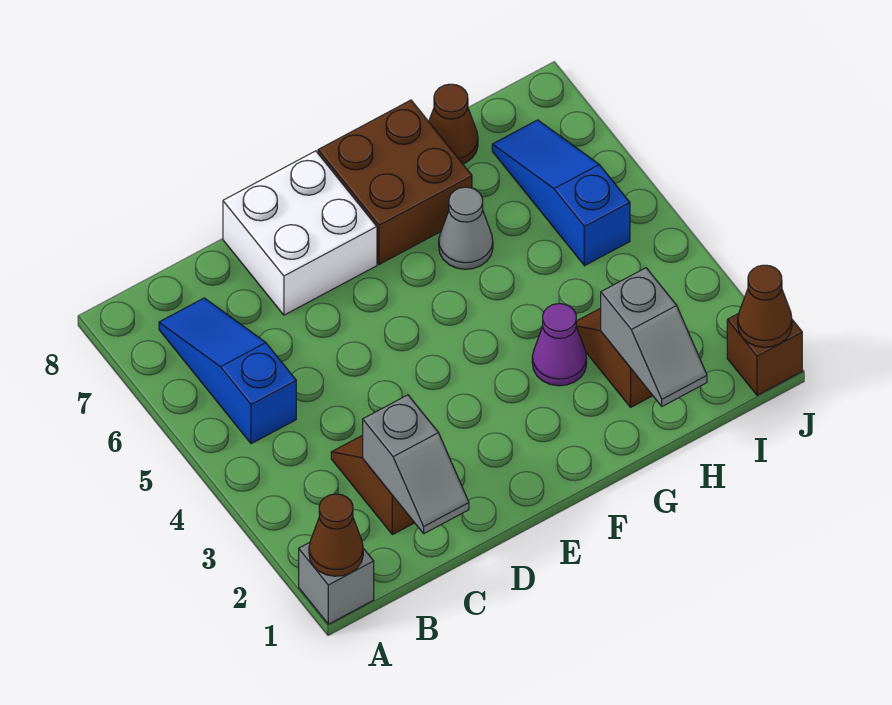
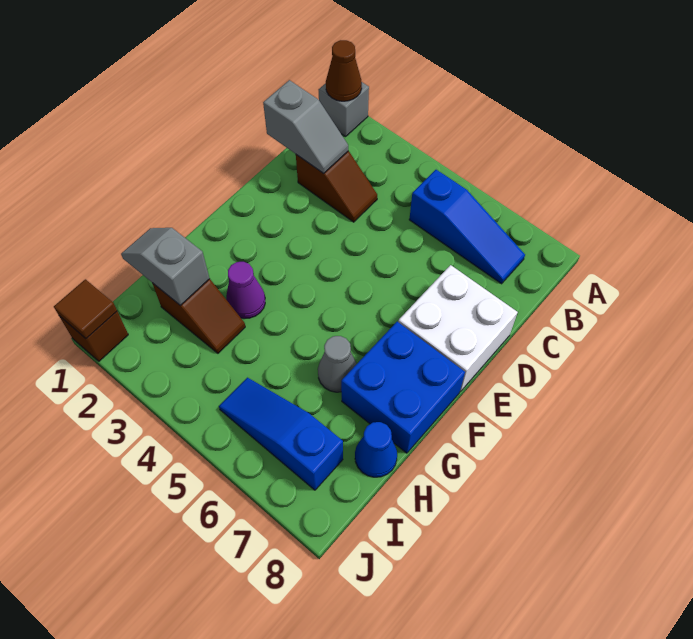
grey 1x2 slope [363,395,469,533] -> grey 1x2 slope turned to [263,80,348,173]
brown 2x2 brick [318,100,472,264] -> blue 2x2 brick [341,322,465,453]
brown 1x1 cone [429,84,478,164] -> blue 1x1 cone [355,422,397,477]
blue 1x3 slope [492,120,630,266] -> blue 1x3 slope turned to [219,378,343,490]
brown 1x1 cone [738,265,792,347] -> brown 1x1 tile [54,279,117,339]

